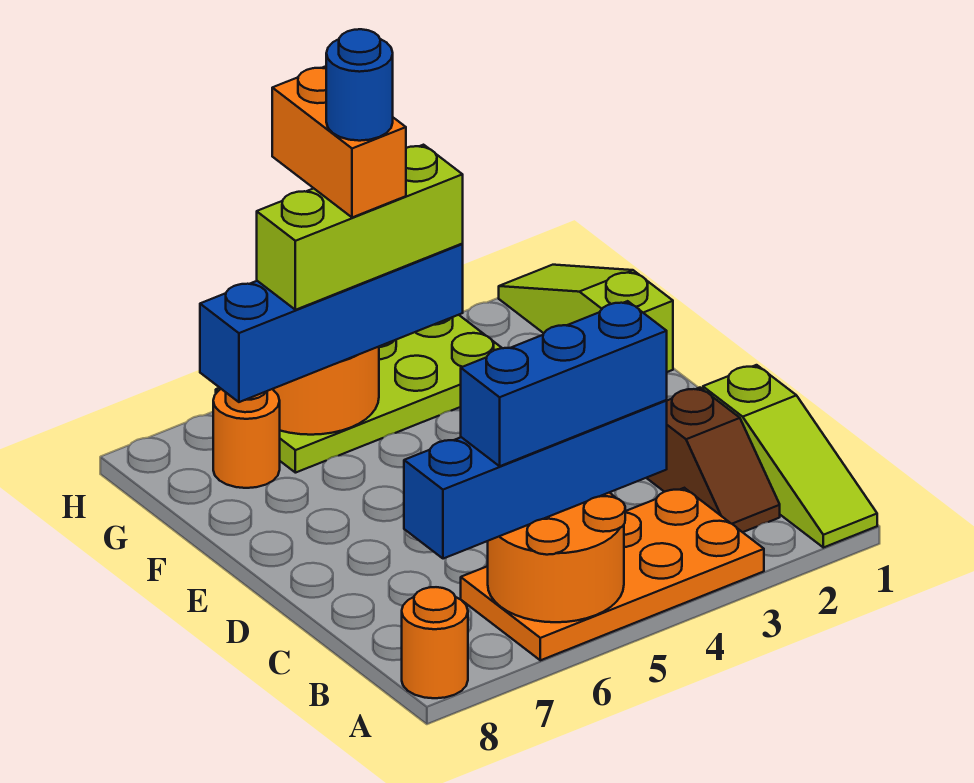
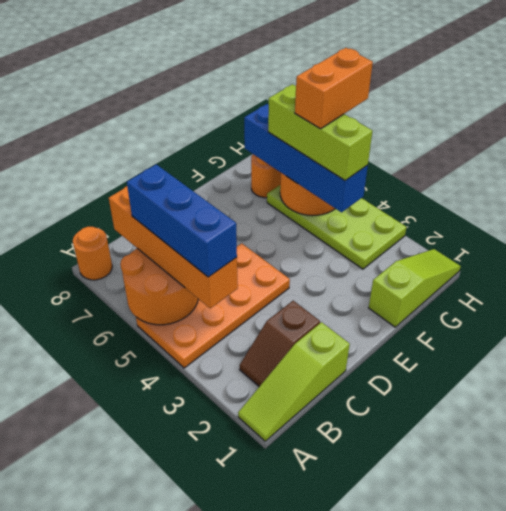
orange 2x4 plate [461,488,764,660] -> orange 2x4 plate turned to [136,243,290,368]
blue 1x4 brick [404,400,667,559] -> orange 1x4 brick [109,186,238,308]
blue 1x1 round brick [326,29,393,141] -> none

